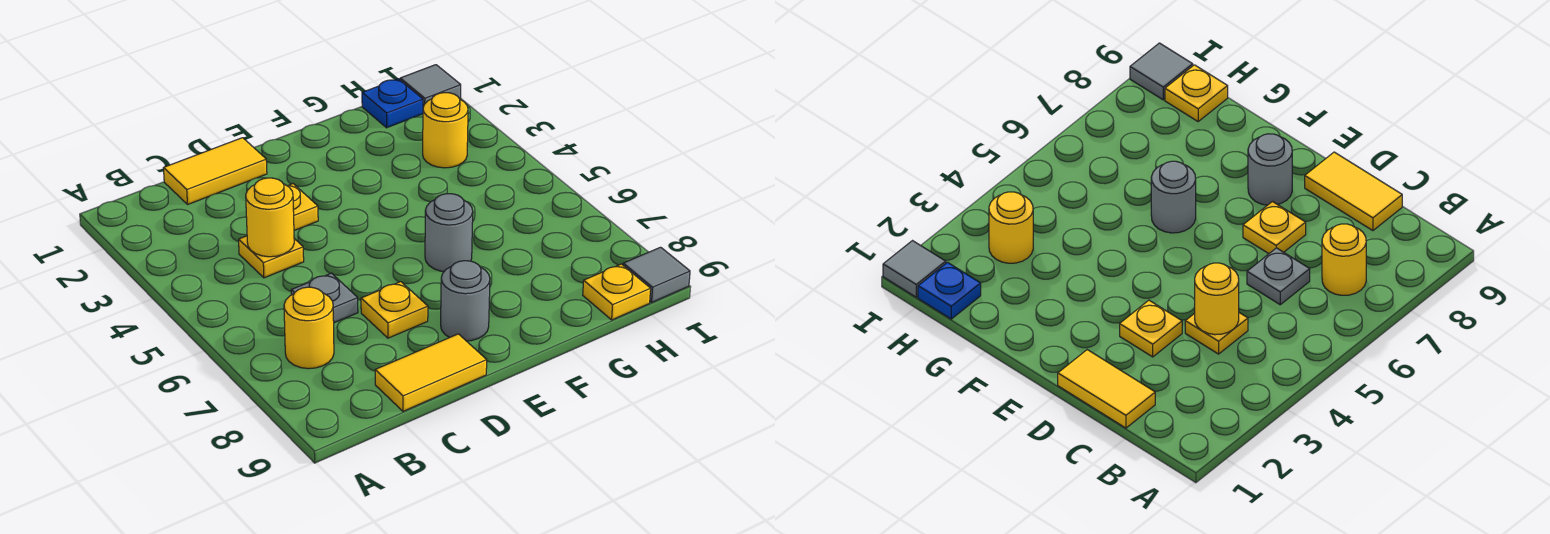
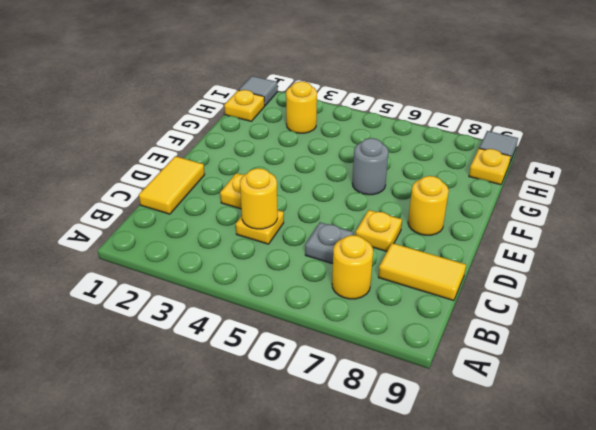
yellow 1x2 tile [375,334,487,411] -> yellow 1x2 tile turned to [378,243,466,301]
grey 1x1 round brick [441,261,490,341] -> yellow 1x1 round brick [408,176,449,235]
blue 1x1 plate [362,79,423,128] -> yellow 1x1 plate [224,90,265,121]

